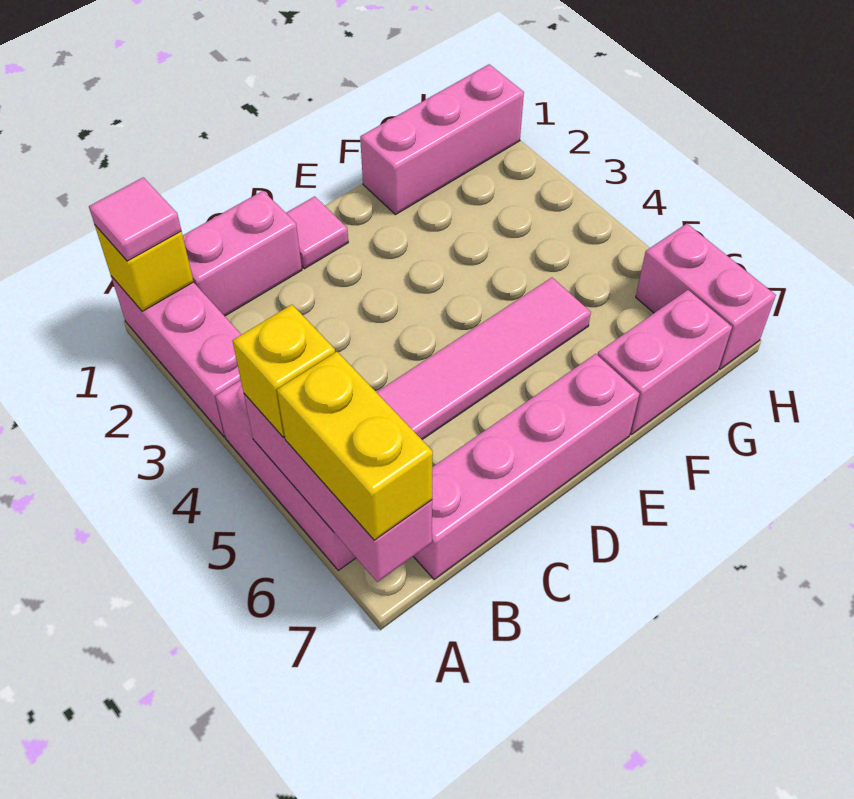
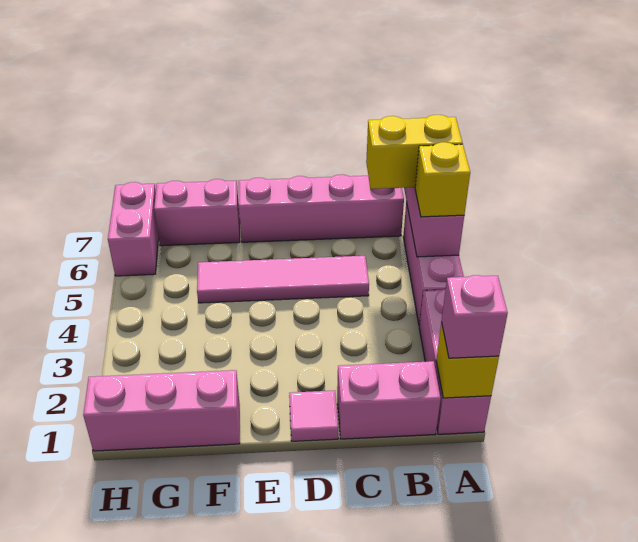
pink 1x1 tile [89,177,181,261] -> pink 1x1 brick [442,275,508,358]
yellow 1x2 brick [277,352,433,540] -> yellow 1x2 brick turned to [366,115,463,189]

